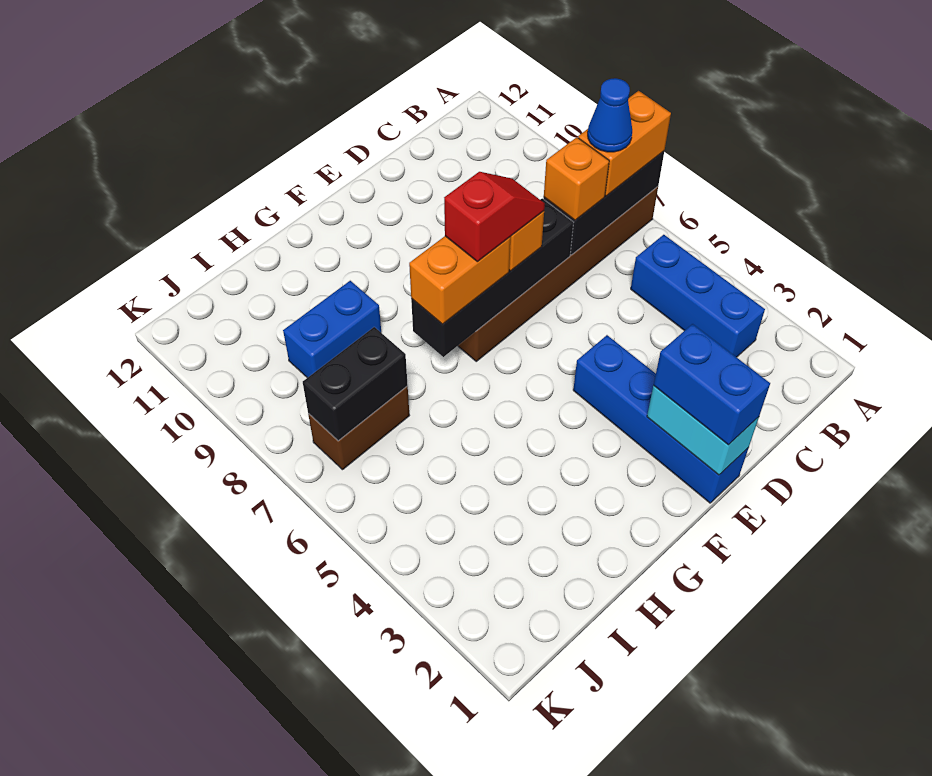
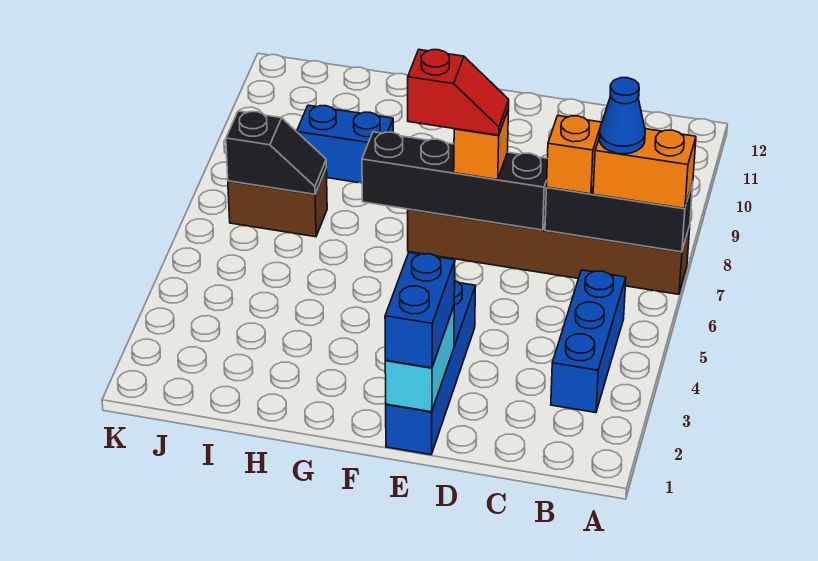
orange 1x2 brick [409,236,510,324] -> none
black 1x2 brick [303,327,408,441] -> black 1x2 slope [226,111,326,194]

